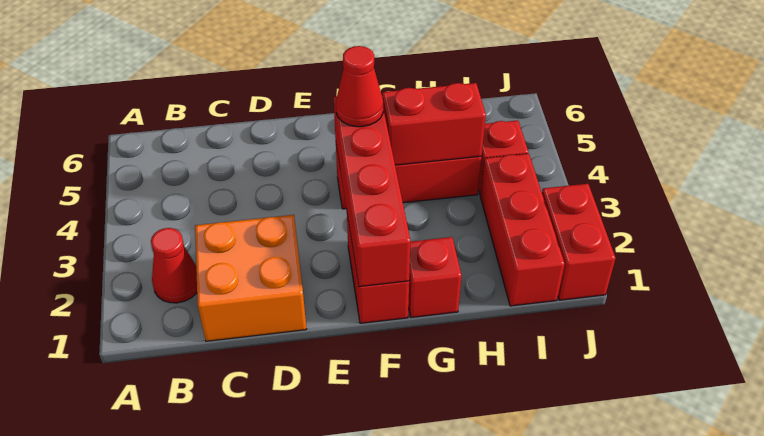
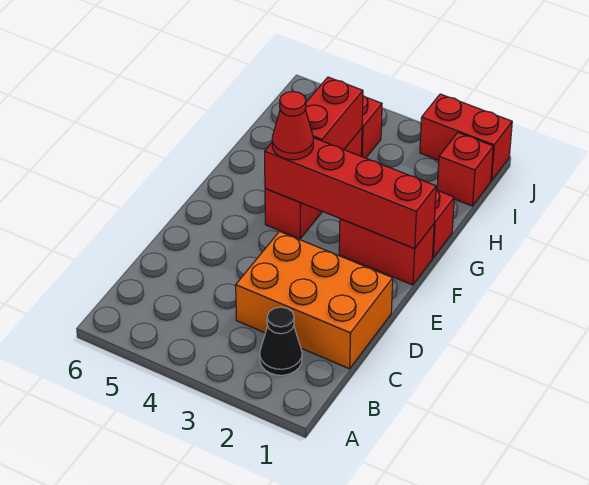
red 1x1 cone [151,228,197,303] -> black 1x1 cone [260,307,302,375]
orange 2x2 brick [195,215,306,341] -> orange 2x3 brick [236,232,393,369]
red 1x3 brick [480,154,565,306] -> red 1x1 brick [437,133,493,206]

